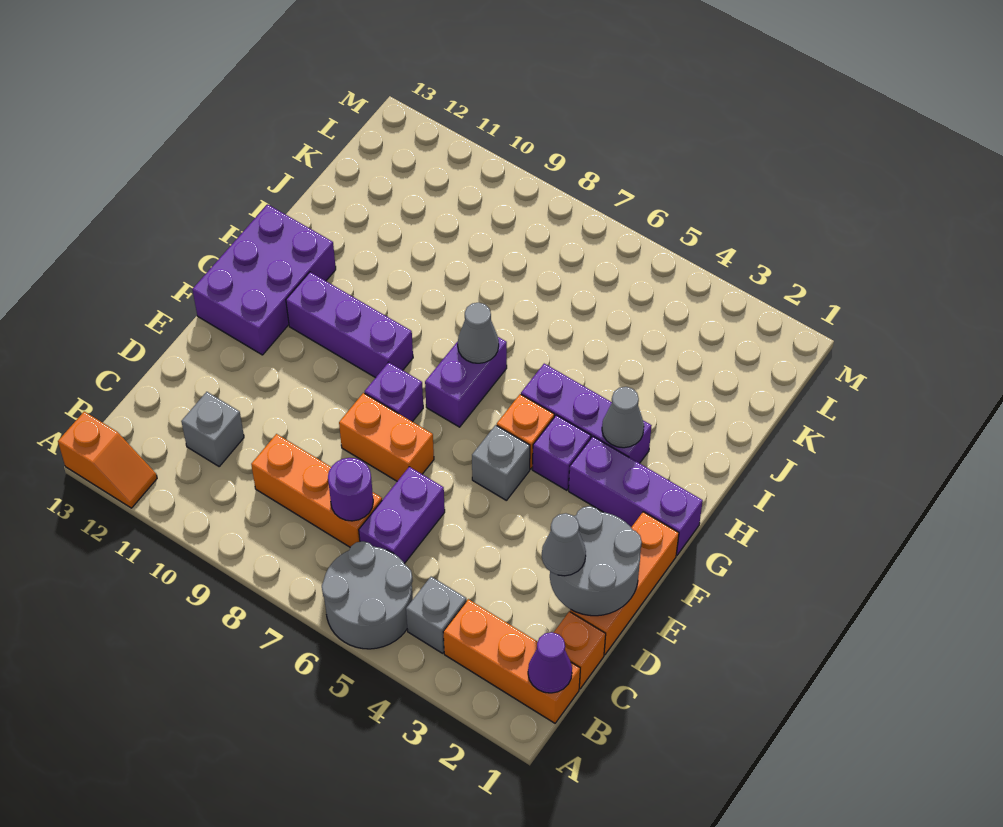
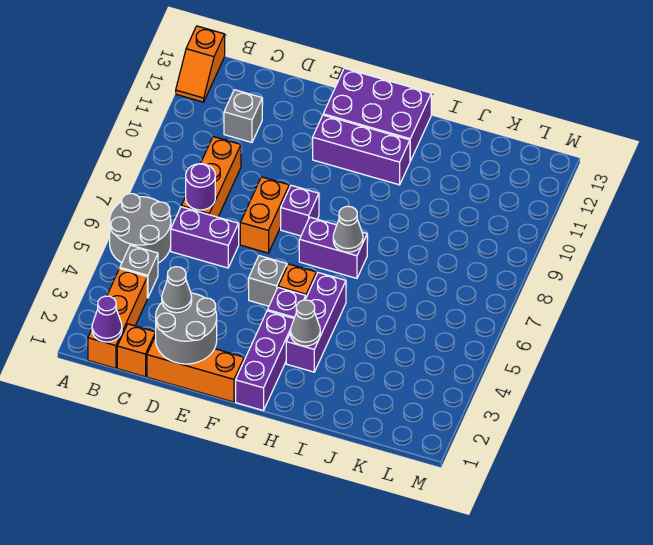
purple 1x3 brick [286,272,413,378] -> purple 1x3 brick turned to [313,115,410,185]

